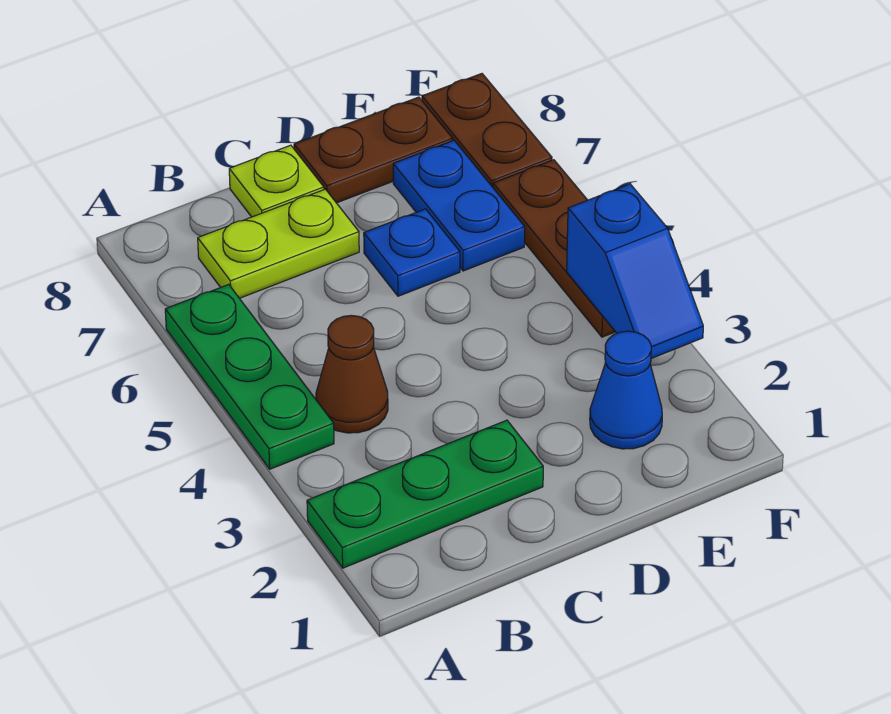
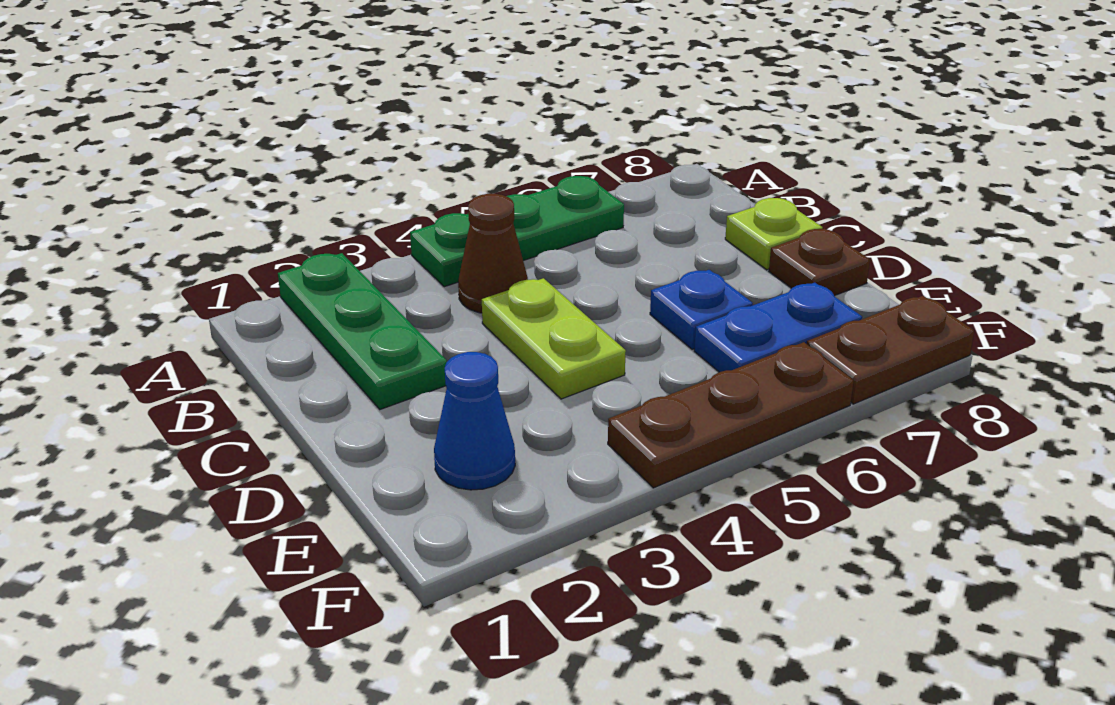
lime 1x2 plate [198,189,359,298] -> lime 1x2 plate moved to [482,278,626,399]
brown 1x2 plate [294,97,453,203] -> brown 1x1 plate [769,229,870,296]
blue 1x2 slope [567,184,703,359] -> none

